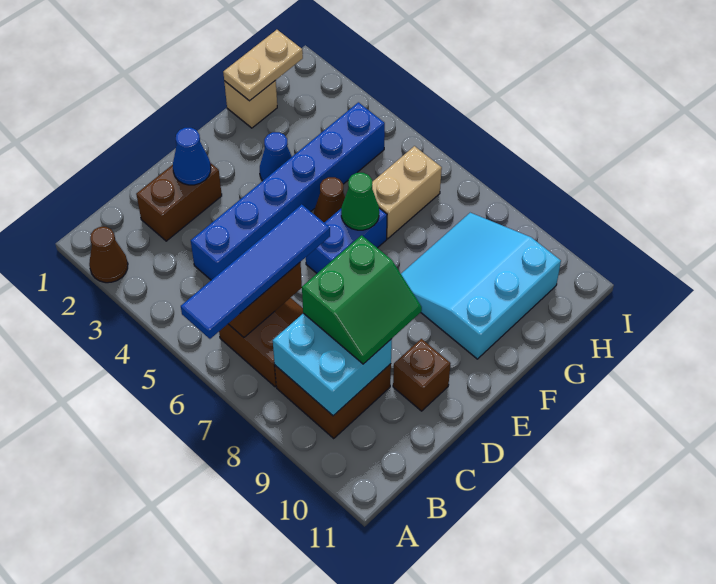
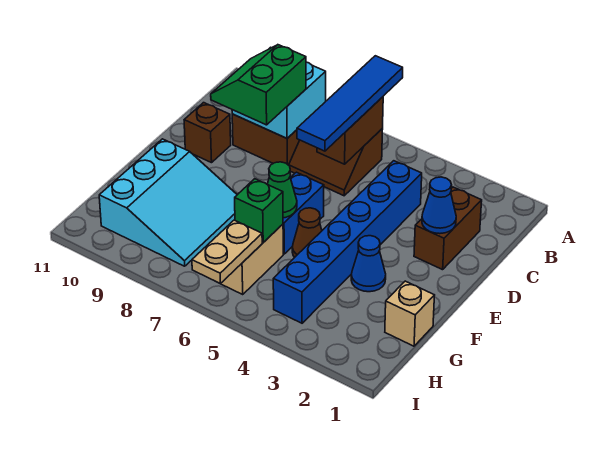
brown 1x1 cone [89,227,128,283] -> none
tan 1x2 plate [223,30,303,101] -> tan 1x2 plate moved to [192,220,262,284]
none -> green 1x1 brick [235,179,283,242]

